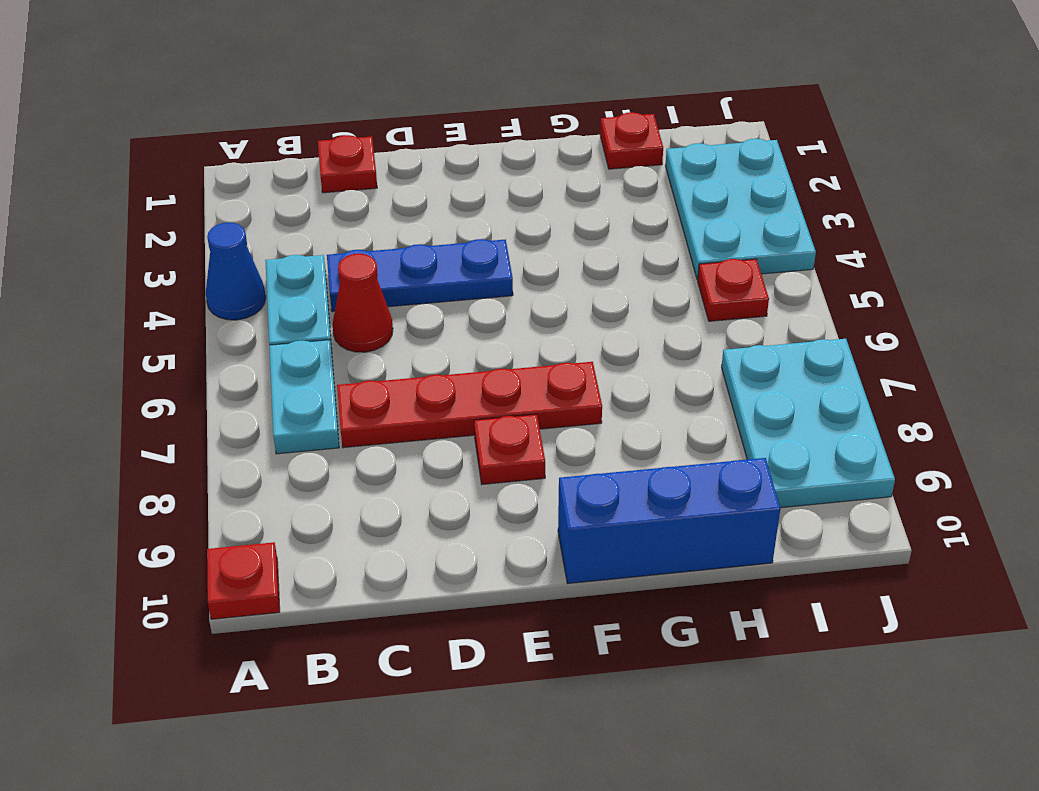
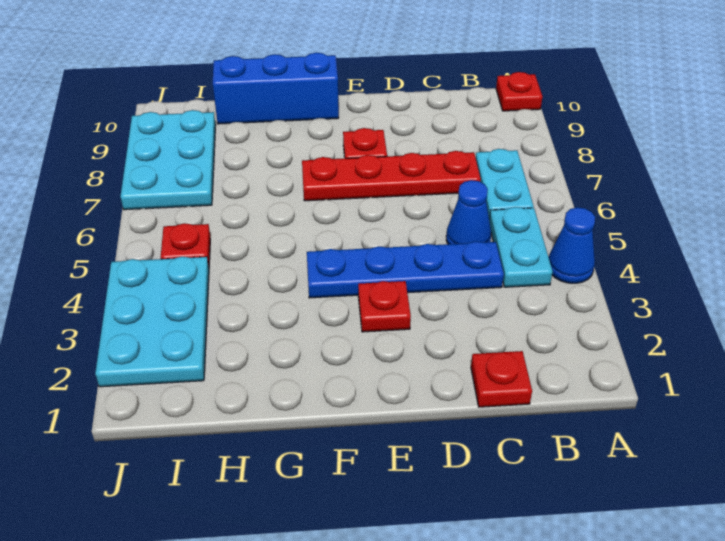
blue 1x3 plate [327,239,513,312] -> blue 1x4 plate [307,241,504,298]
red 1x1 cone [333,254,393,352] -> blue 1x1 cone [446,180,491,244]
red 1x1 plate [600,112,663,169] -> red 1x1 plate moved to [358,281,411,332]

